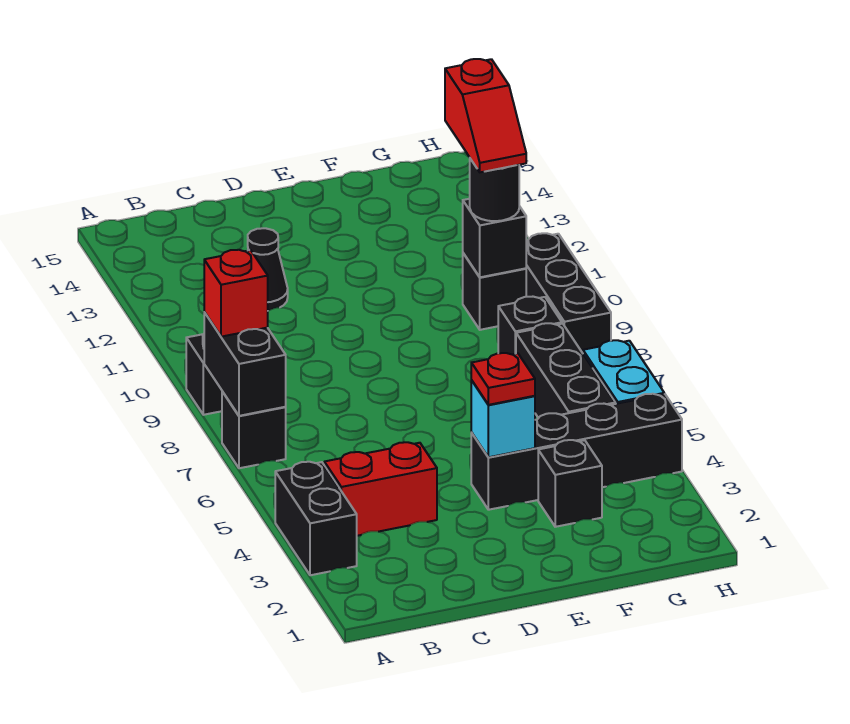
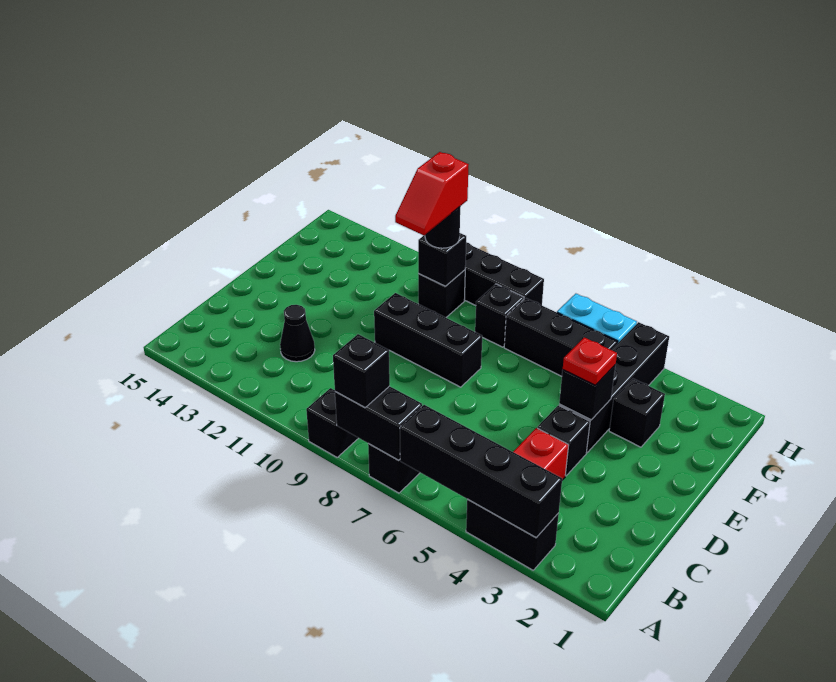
none -> black 1x4 brick [400,405,562,537]
red 1x1 brick [204,250,268,337] -> black 1x1 brick [333,334,390,408]
none -> black 1x1 brick [537,405,590,476]
cyan 1x1 brick [471,380,535,457] -> black 1x1 brick [559,366,615,420]
none -> black 1x3 brick [374,293,482,387]
red 1x2 slope [445,59,526,172] -> red 1x2 slope turned to [395,152,469,235]

